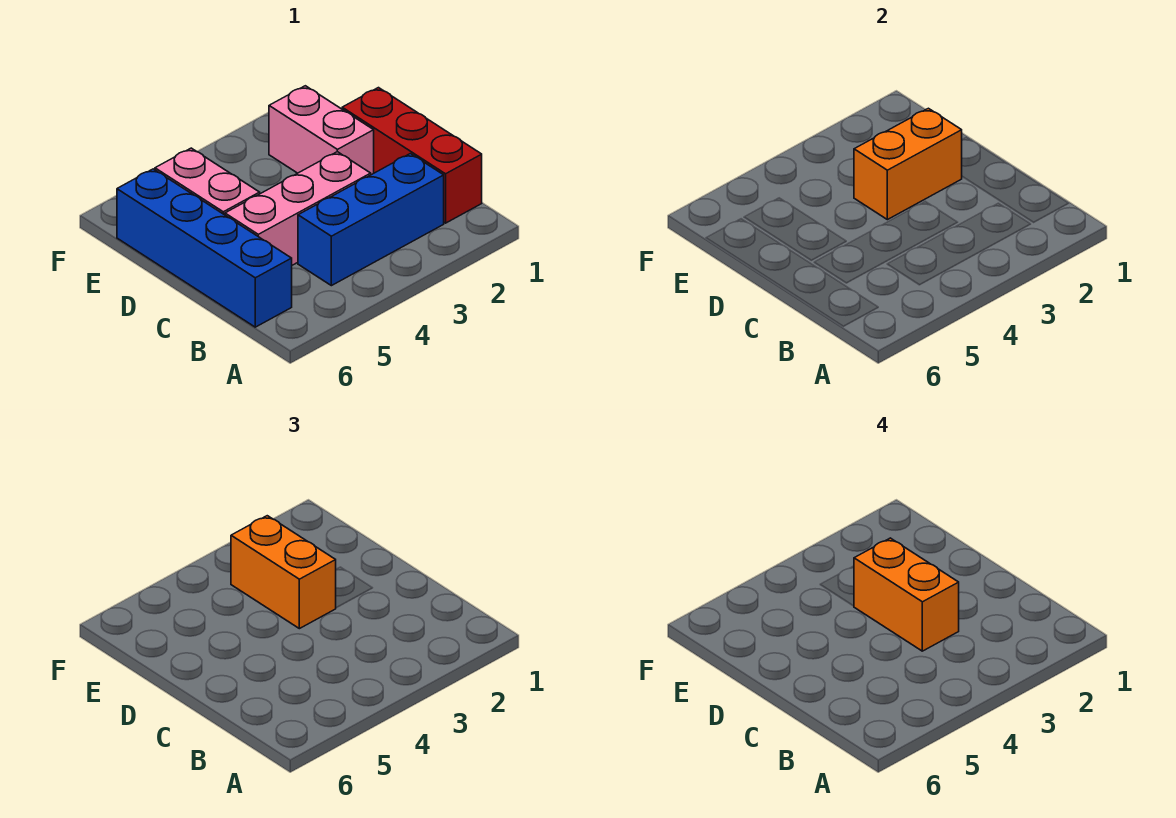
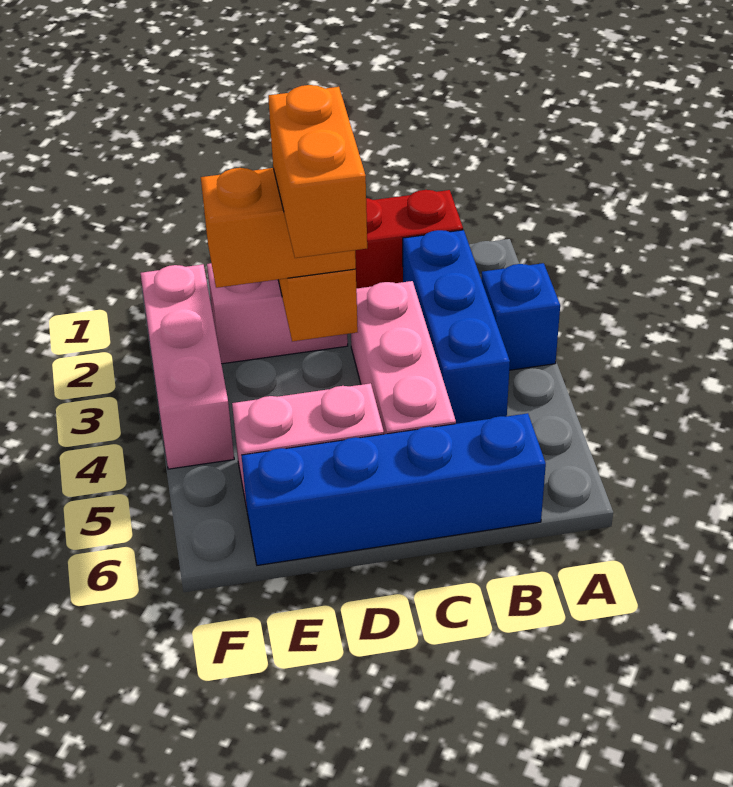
none -> blue 1x1 brick [481,263,560,370]
orange 1x2 brick [854,538,959,651] -> orange 1x2 brick turned to [268,85,367,258]
none -> pink 1x3 brick [140,264,234,469]

